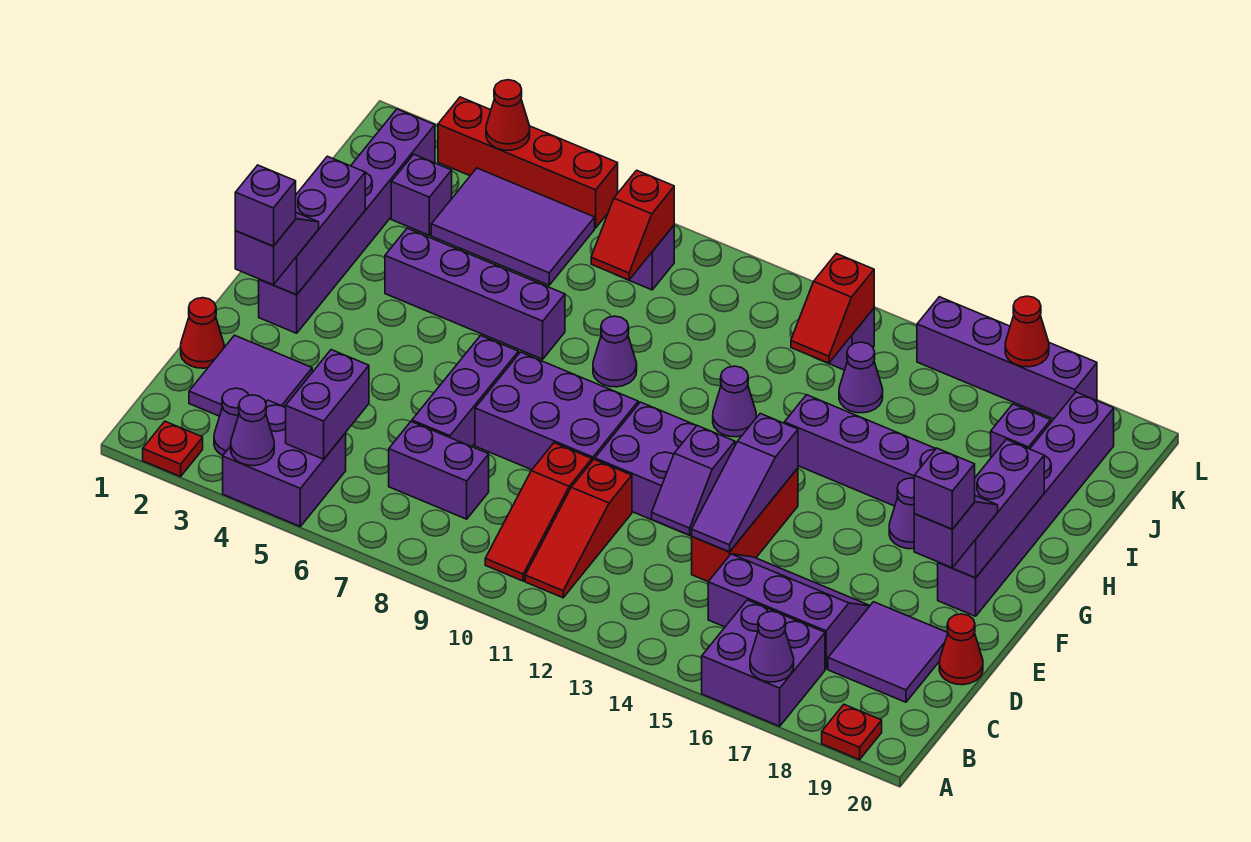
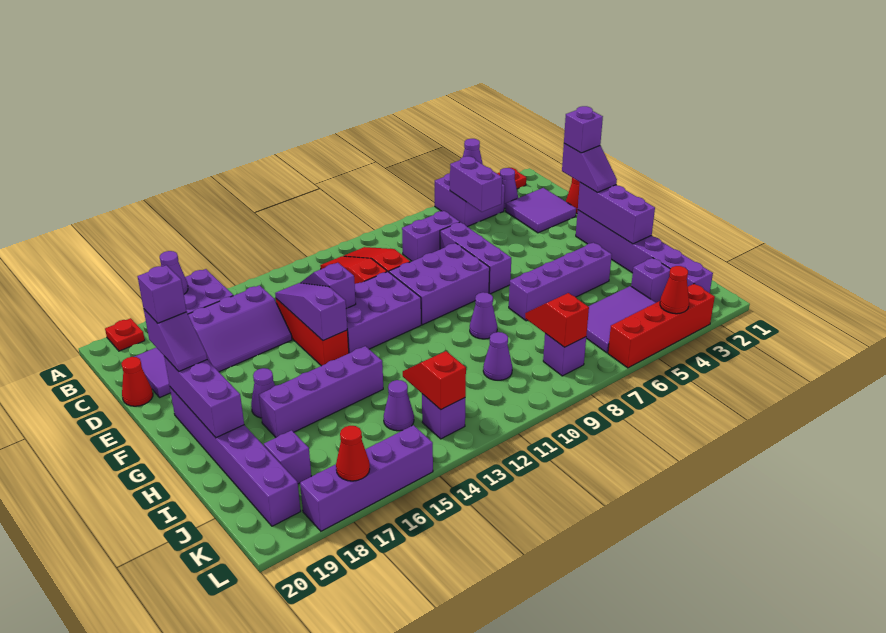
purple 1x1 cone [713,366,756,437] -> purple 1x1 cone moved to [483,332,512,380]

